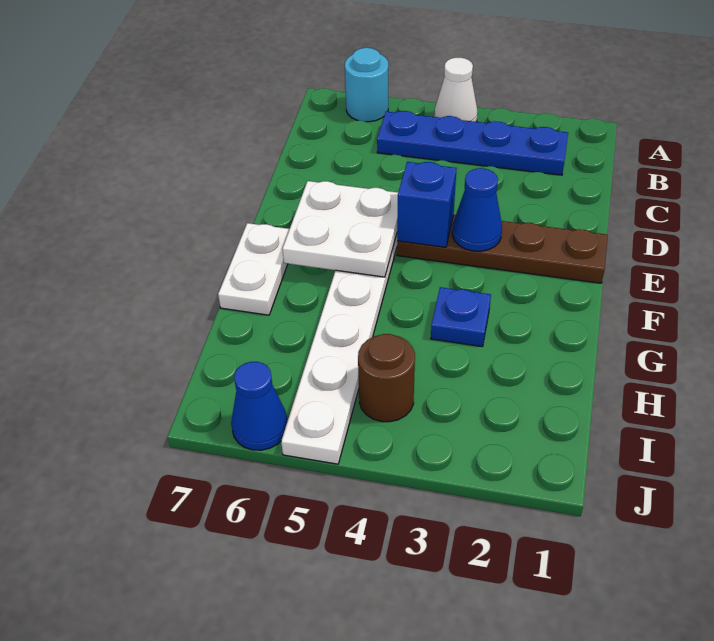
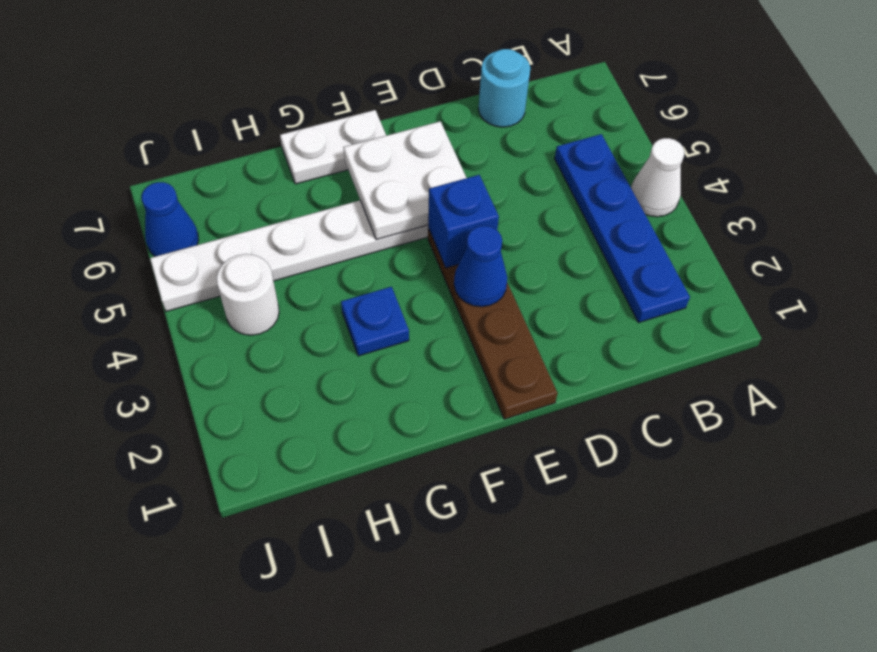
cyan 1x1 round brick [345,48,388,122] -> cyan 1x1 round brick moved to [478,49,530,127]
brown 1x1 round brick [358,334,415,422] -> white 1x1 round brick [217,254,279,335]

